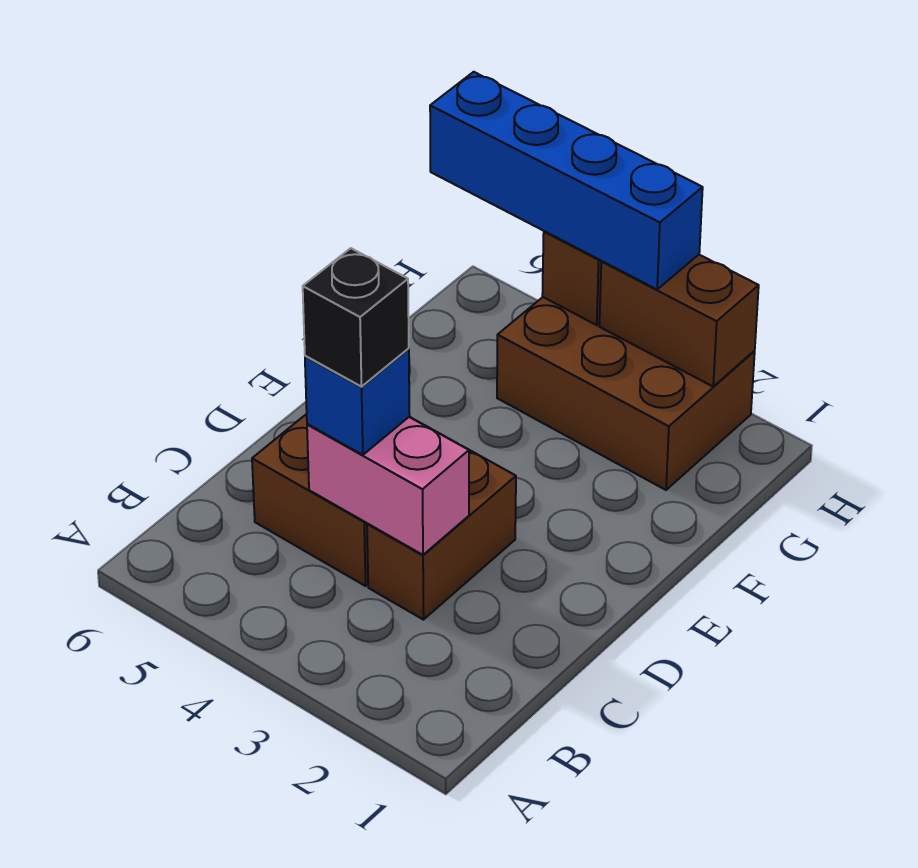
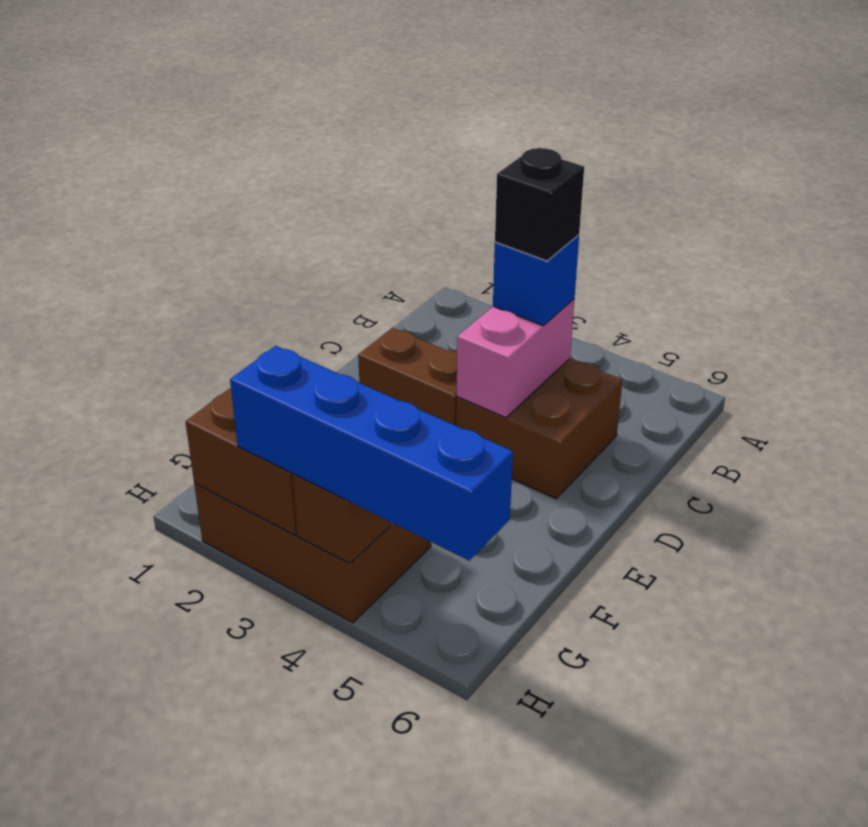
brown 1x2 brick [367,449,516,620] -> brown 1x2 brick turned to [358,328,457,426]
pink 1x2 brick [307,417,469,555] -> pink 1x2 brick turned to [457,299,574,418]

